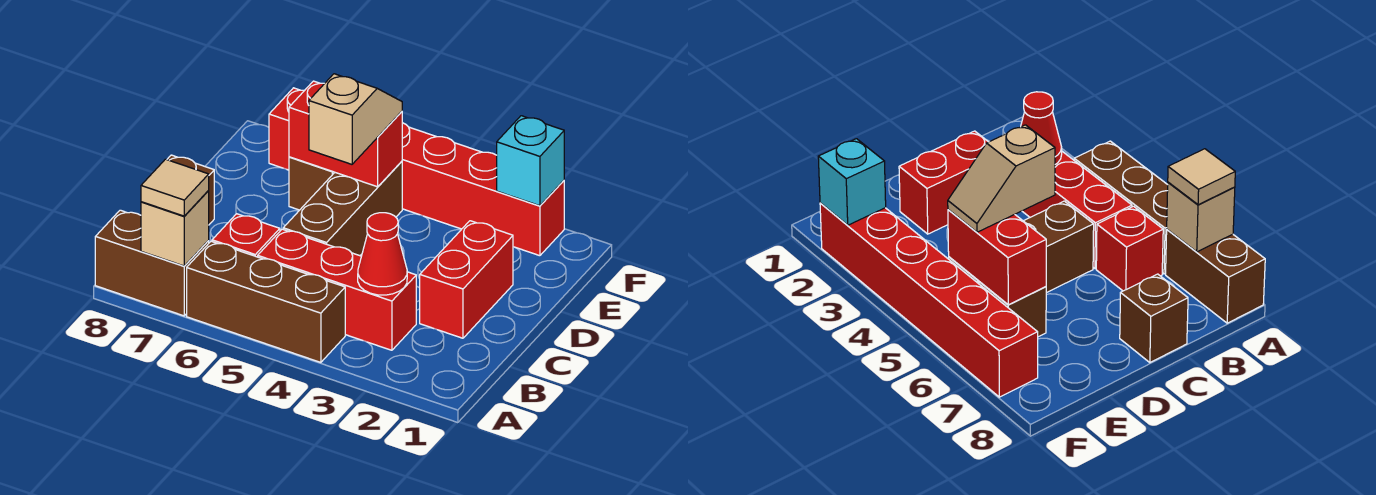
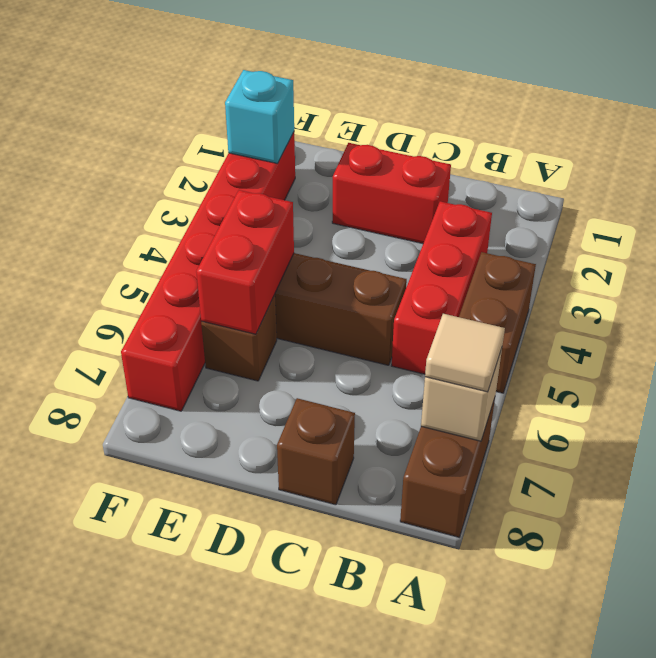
brown 1x3 brick [187,241,345,362] -> brown 1x2 brick [459,252,536,393]
red 1x1 cone [358,213,407,295] -> none
red 1x1 brick [212,214,280,257] -> none
tan 1x2 slope [309,74,402,164] -> none

